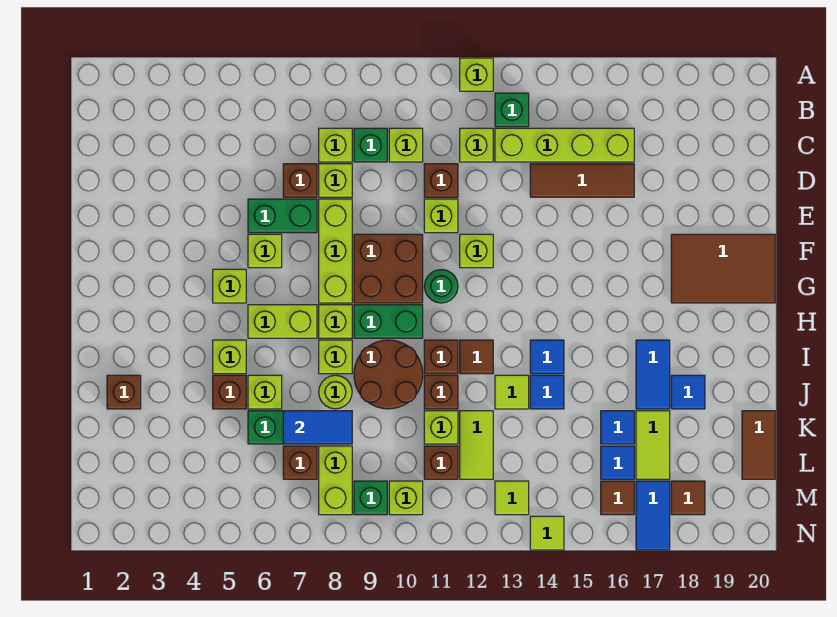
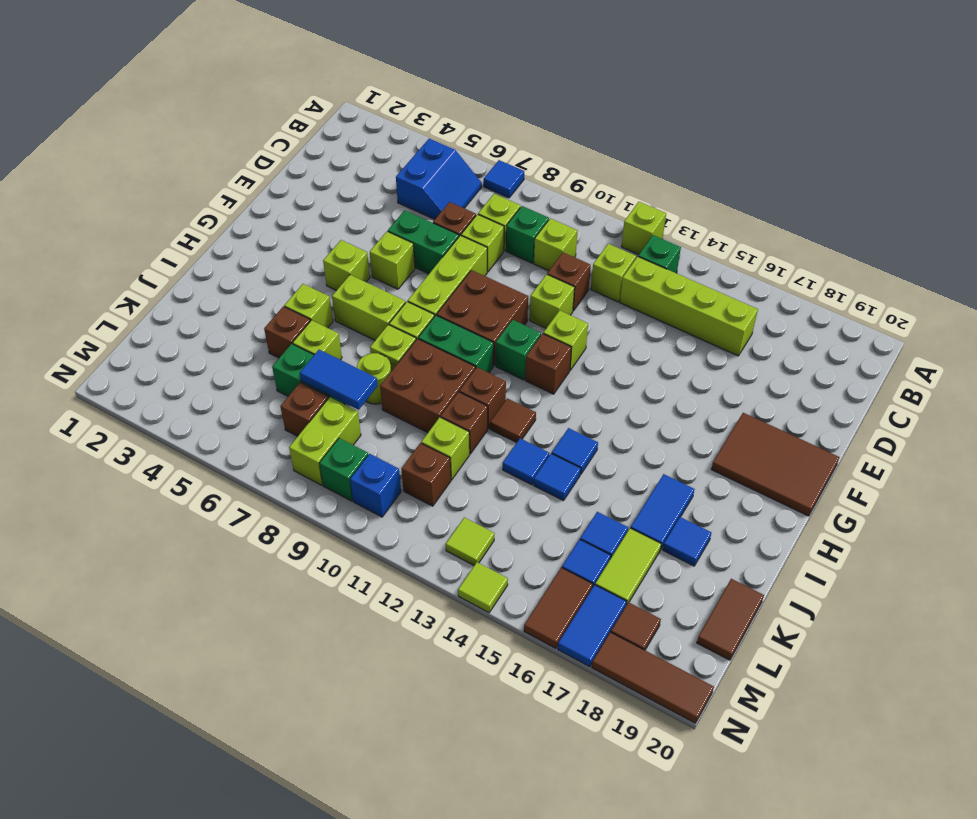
none -> blue 1x1 tile [484,160,524,198]
none -> blue 2x2 slope [396,139,482,219]
brown 1x3 tile [530,164,634,197] -> brown 1x3 tile moved to [592,632,714,723]
green 1x1 round brick [424,270,458,303] -> green 1x1 brick [496,320,541,380]
brown 2x2 round brick [354,340,423,409] -> brown 2x2 brick [380,339,476,433]
brown 1x1 brick [107,375,141,409] -> brown 1x1 brick moved to [525,334,571,394]
lime 1x1 tile [495,375,529,409] -> blue 1x1 tile [503,438,549,485]
lime 1x2 tile [460,411,493,479] -> none
lime 1x1 brick [389,481,423,515] -> blue 1x1 brick [350,454,401,517]
brown 1x1 tile [601,481,634,515] -> brown 1x2 tile [524,568,593,648]

